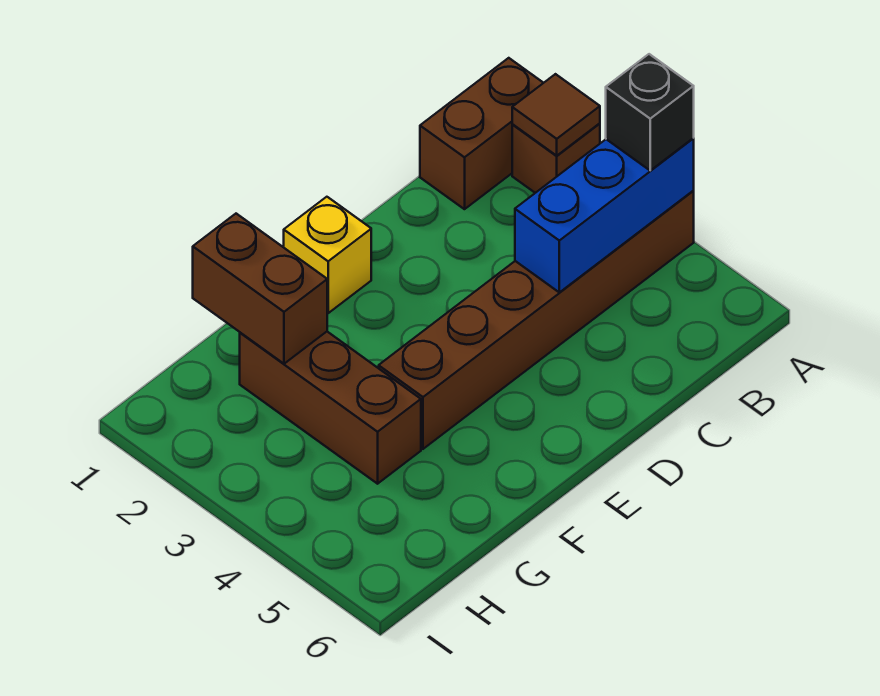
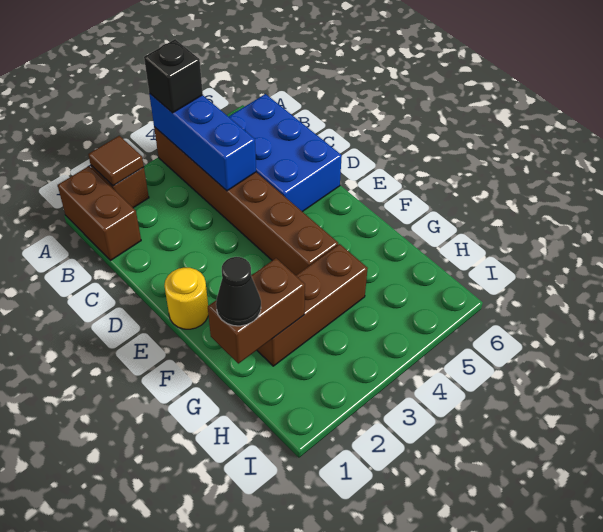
none -> blue 2x3 brick [229,94,342,212]
yellow 1x1 brick [284,197,371,313] -> yellow 1x1 round brick [164,268,208,329]
none -> black 1x1 cone [216,257,261,326]

